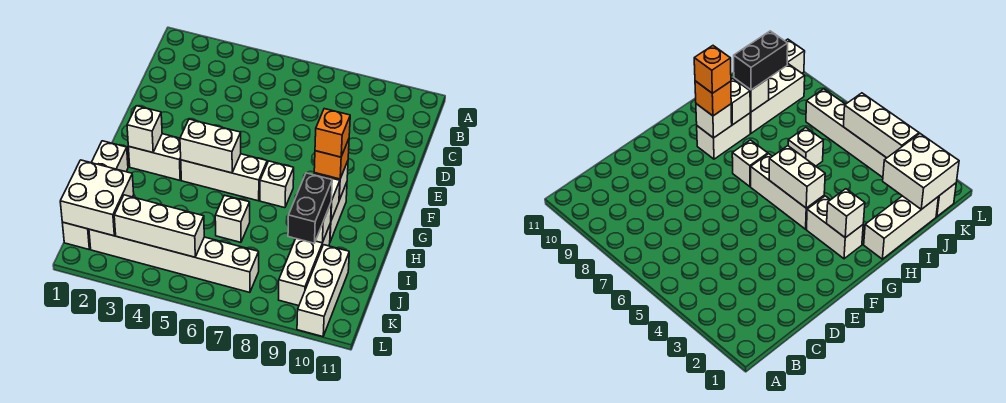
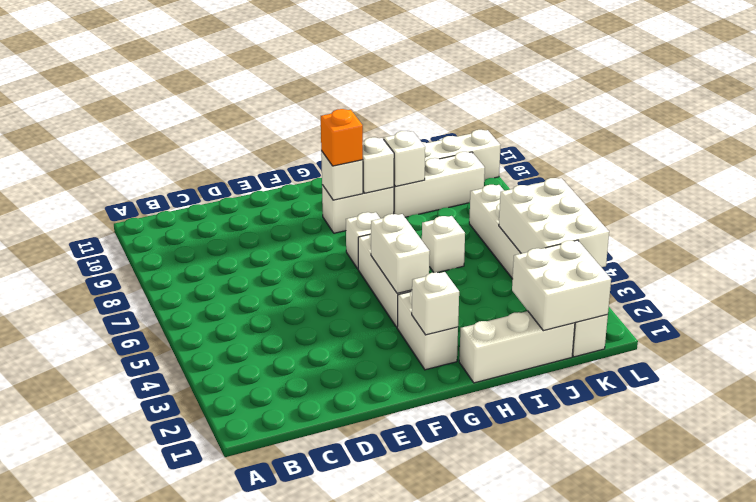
orange 1x1 brick [315,109,350,157] -> none
black 1x2 brick [288,173,332,243] -> none
white 1x3 brick [114,195,204,257] -> white 2x3 brick [499,178,609,267]

